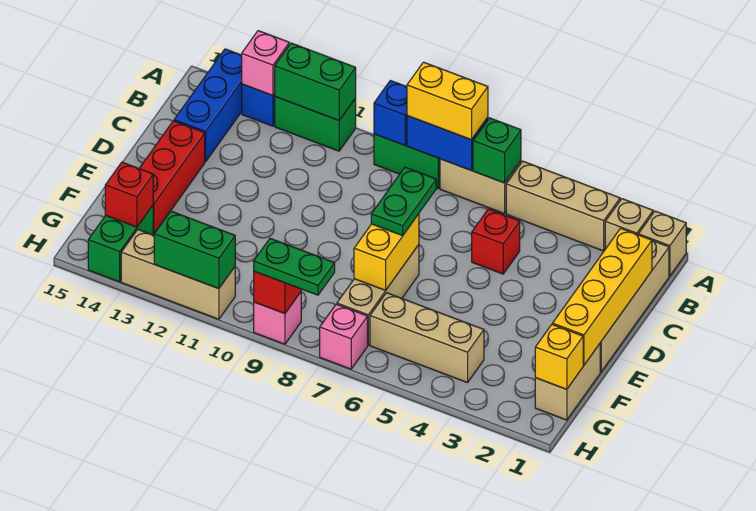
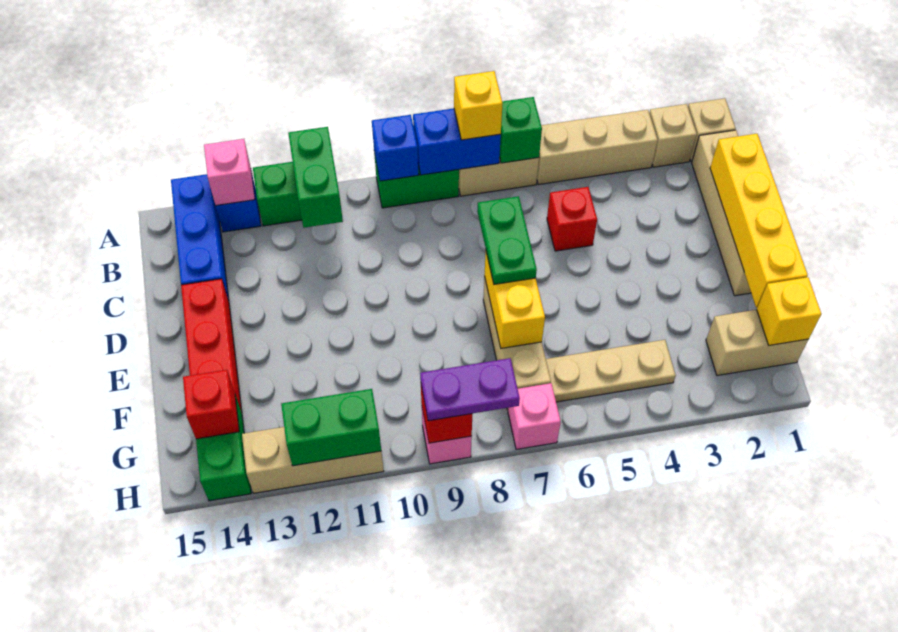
yellow 1x2 brick [407,62,488,140] -> yellow 1x1 brick [454,71,503,140]
green 1x2 brick [275,43,356,120] -> green 1x2 brick turned to [288,127,343,228]
tan 1x2 brick [535,344,600,420] -> tan 1x2 brick turned to [706,310,808,376]
tan 1x3 brick [370,293,484,383] -> tan 1x3 plate [546,340,676,402]
green 1x2 plate [254,238,335,295] -> purple 1x2 plate [420,358,520,421]

